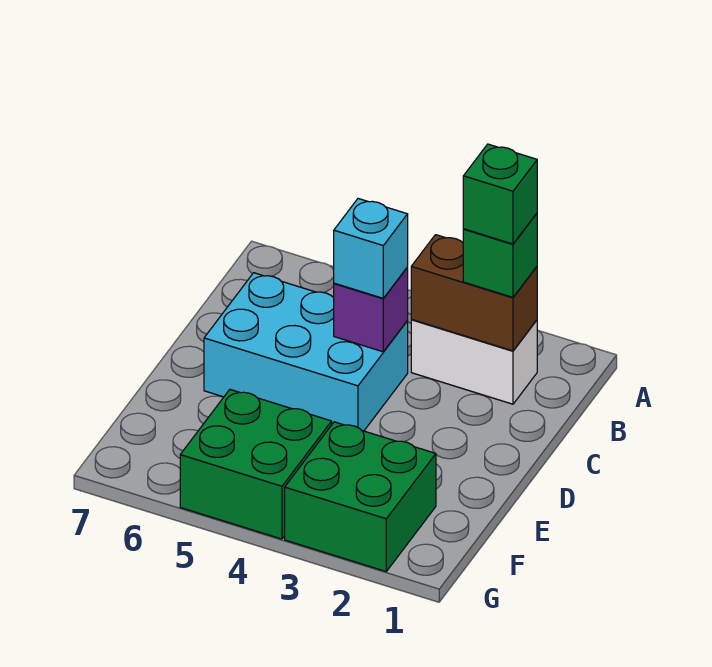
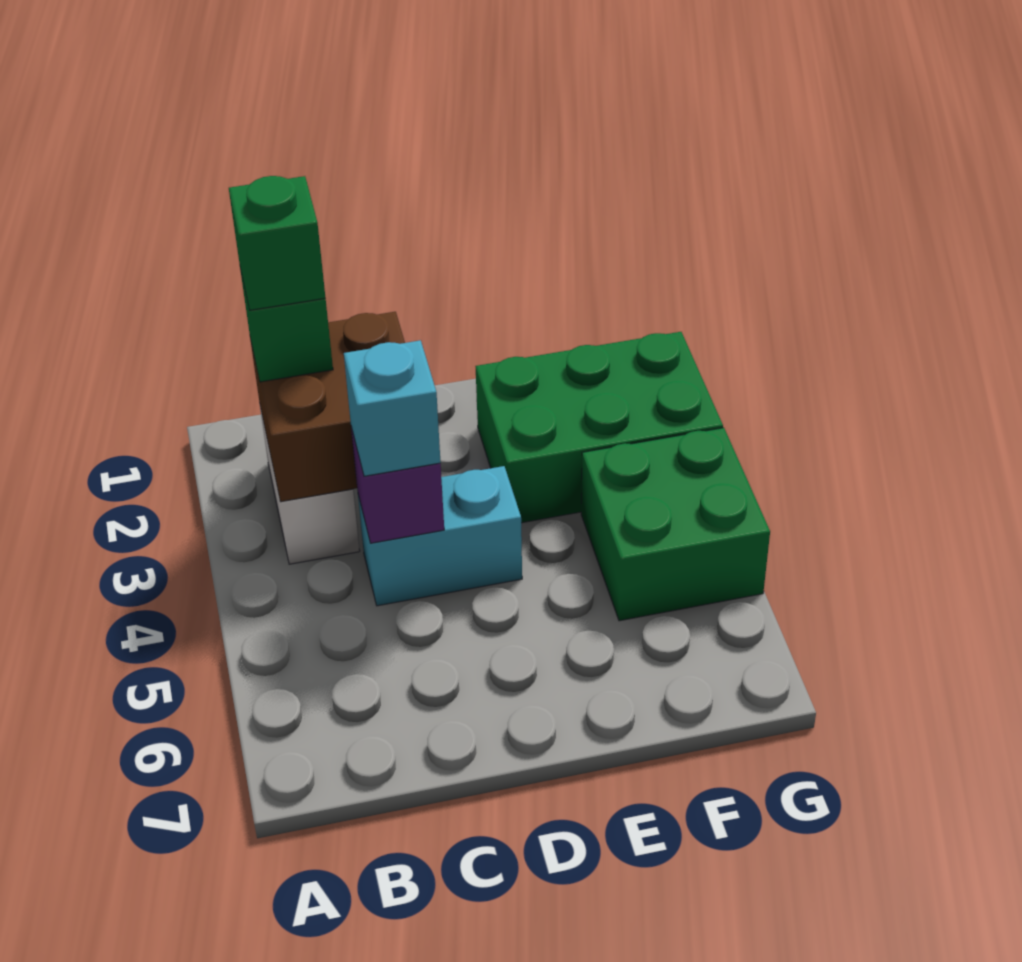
brown 1x2 brick [411,235,537,351] -> brown 2x2 brick [250,312,405,502]
cyan 2x3 brick [204,273,408,431] -> cyan 1x2 brick [358,466,522,606]
green 2x2 brick [285,422,436,571] -> green 2x3 brick [476,332,723,523]

